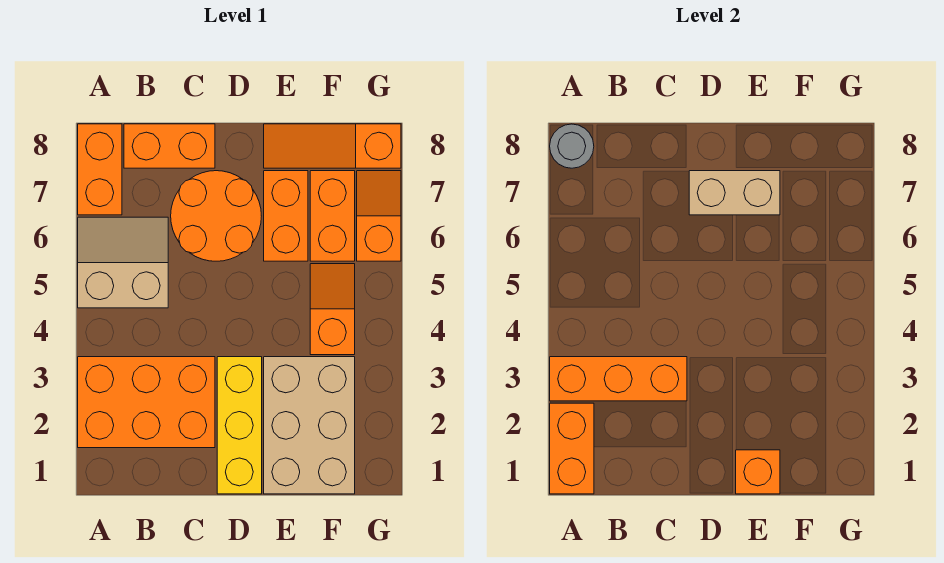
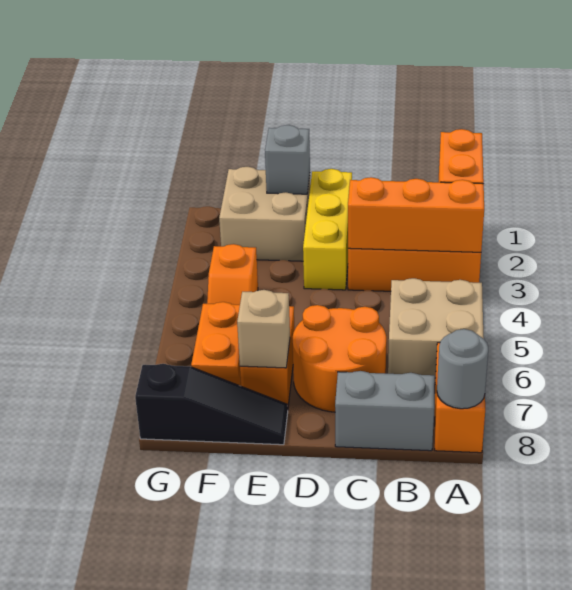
tan 2x2 slope [78,217,168,308] -> tan 2x2 brick [388,278,484,378]
orange 1x2 brick [124,124,215,168] -> grey 1x2 brick [335,371,435,451]
tan 1x2 brick [689,171,780,215] -> tan 1x1 brick [237,290,290,368]
tan 2x3 brick [264,357,355,494] -> tan 2x2 brick [219,167,310,261]
orange 1x1 brick [736,450,780,494] -> grey 1x1 brick [265,125,310,194]
orange 1x3 slope [264,124,401,168] -> black 1x3 slope [135,364,288,445]
orange 1x2 slope [357,171,401,261] -> none

